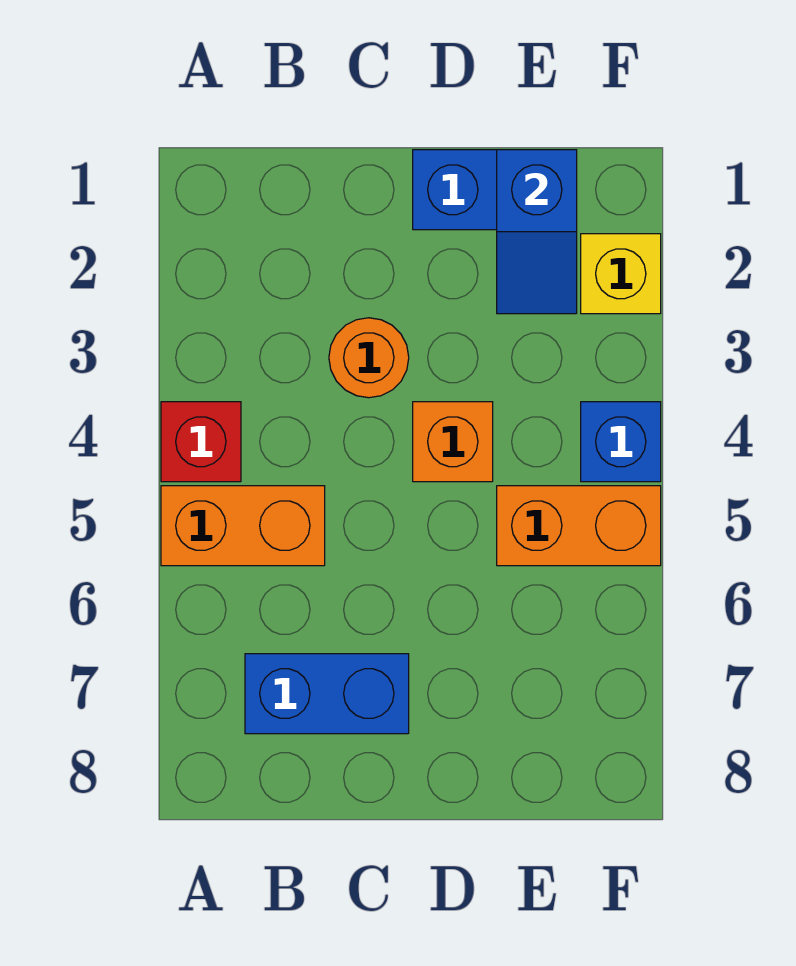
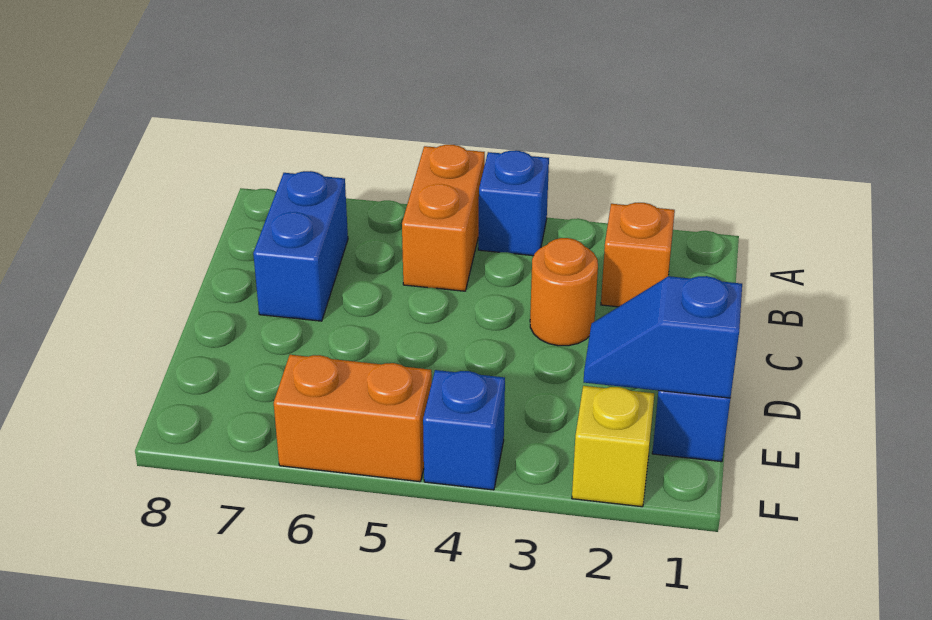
red 1x1 brick [161,402,241,482] -> blue 1x1 brick [478,150,549,256]
orange 1x1 brick [413,402,493,482] -> orange 1x1 brick moved to [601,203,675,307]
orange 1x2 brick [497,486,661,566] -> orange 1x2 brick turned to [274,355,432,482]

